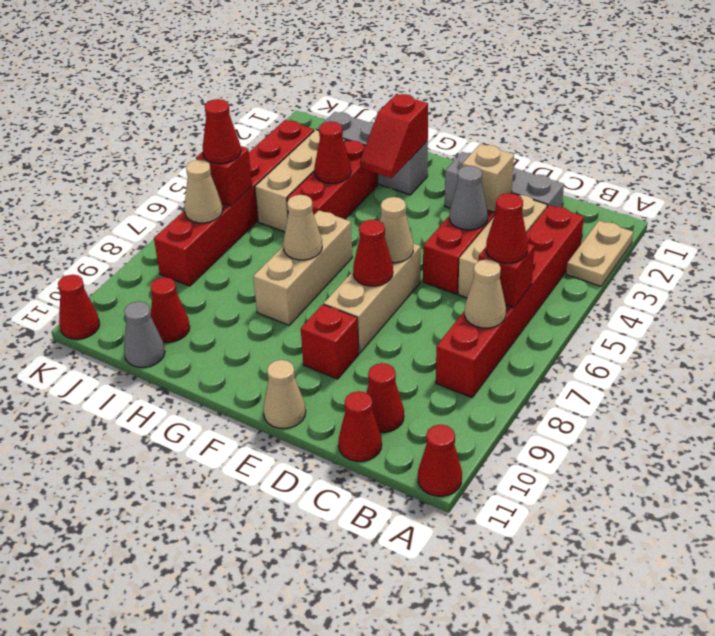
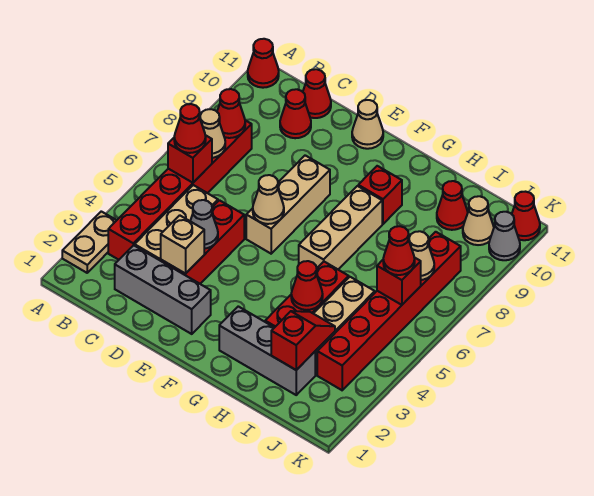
red 1x1 cone [353,220,393,286] -> red 1x1 cone moved to [217,89,245,138]
red 1x1 brick [301,304,359,379] -> red 1x1 brick moved to [358,166,402,224]
red 1x2 slope [360,94,428,178] -> red 1x2 slope moved to [271,311,335,370]
tan 1x1 cone [283,195,322,260] -> tan 1x1 cone moved to [463,196,494,245]
grey 1x1 cone [124,301,165,367] -> grey 1x1 cone moved to [489,212,520,260]

